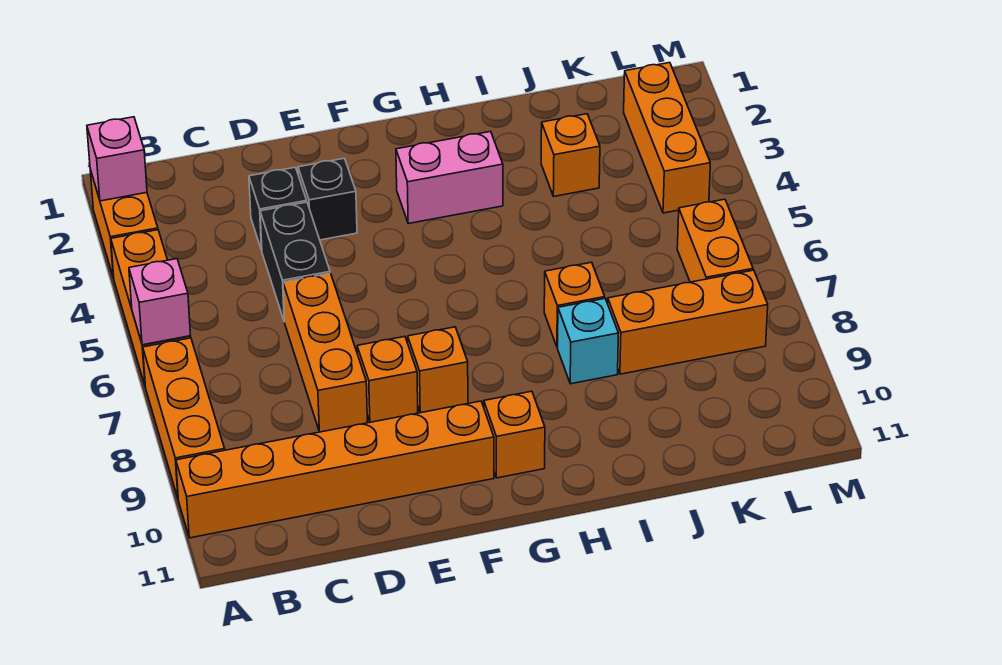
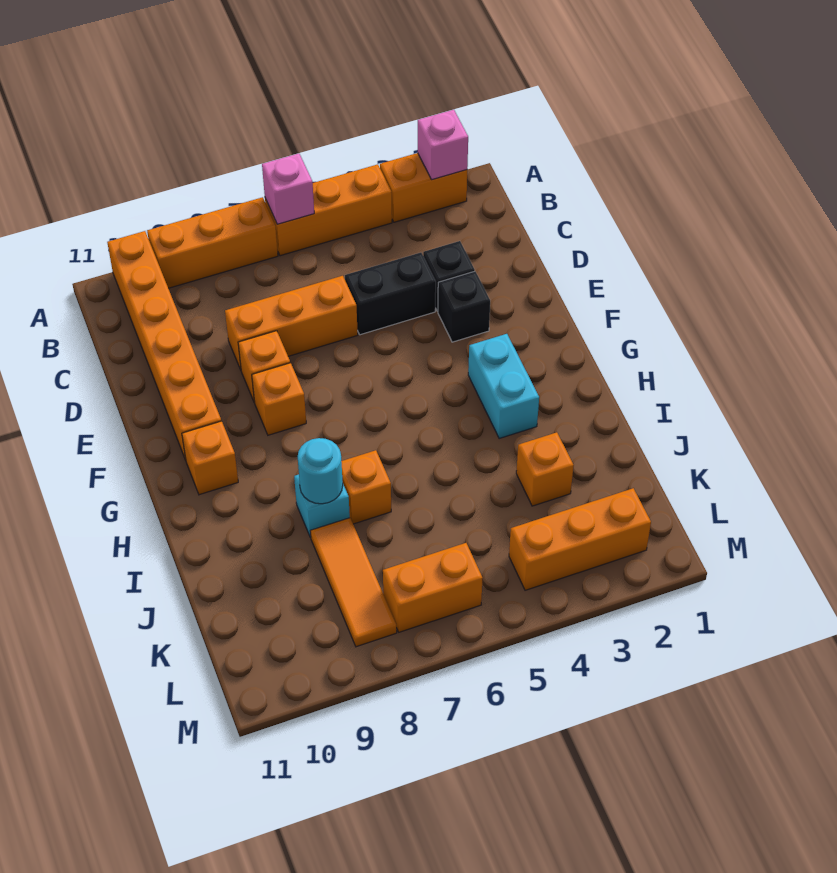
pink 1x2 brick [396,131,503,224] -> cyan 1x2 brick [468,334,539,438]
none -> cyan 1x1 round brick [298,438,343,504]
orange 1x3 brick [608,270,768,374] -> orange 1x3 tile [310,518,397,647]

